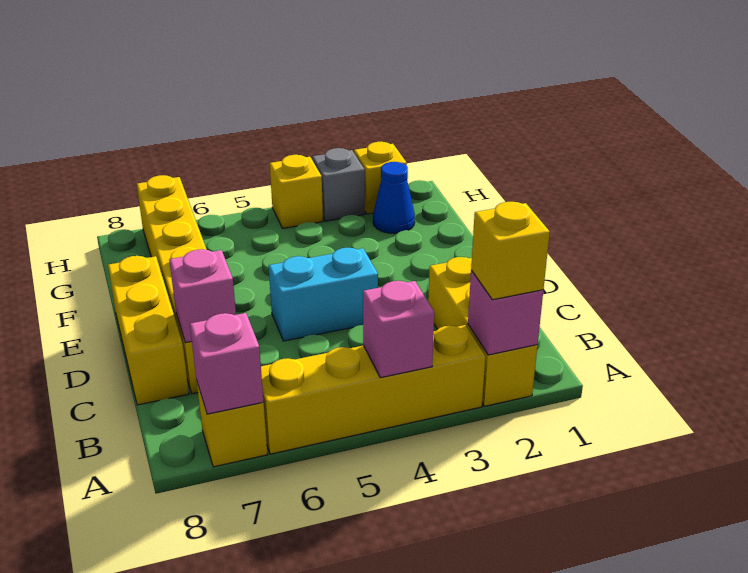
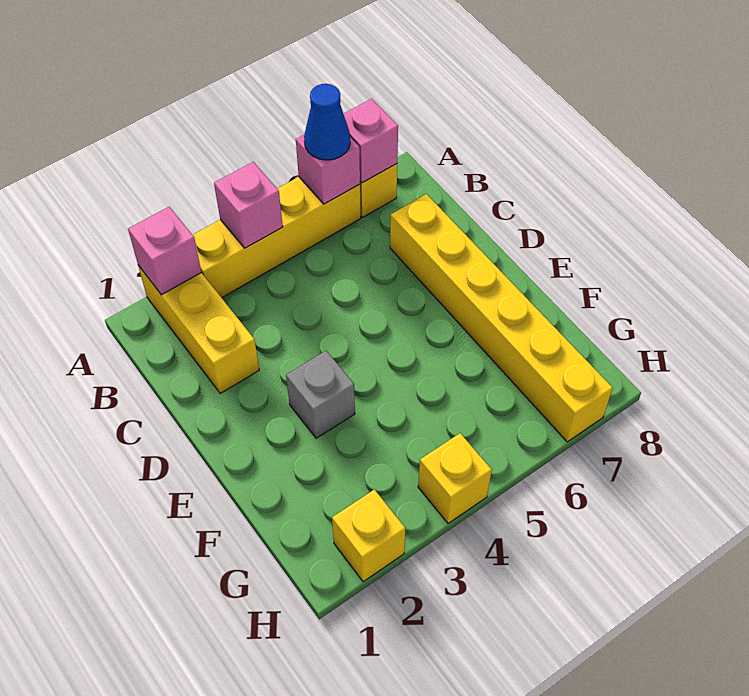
yellow 1x1 brick [471,202,550,300] -> none
pink 1x1 brick [169,249,236,343] -> pink 1x1 brick moved to [296,135,360,204]
yellow 1x3 brick [108,256,189,405] -> none
cyan 1x2 brick [269,248,378,341] -> none
blue 1x1 cone [373,162,415,234] -> blue 1x1 cone moved to [304,84,350,160]
grey 1x1 brick [312,148,365,221] -> grey 1x1 brick moved to [286,351,355,438]

